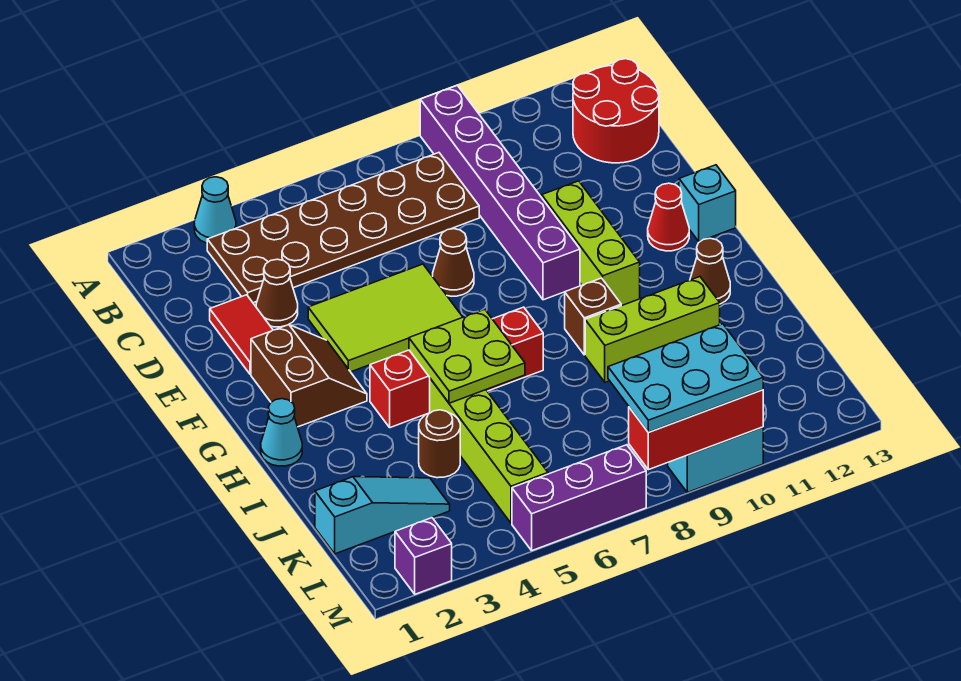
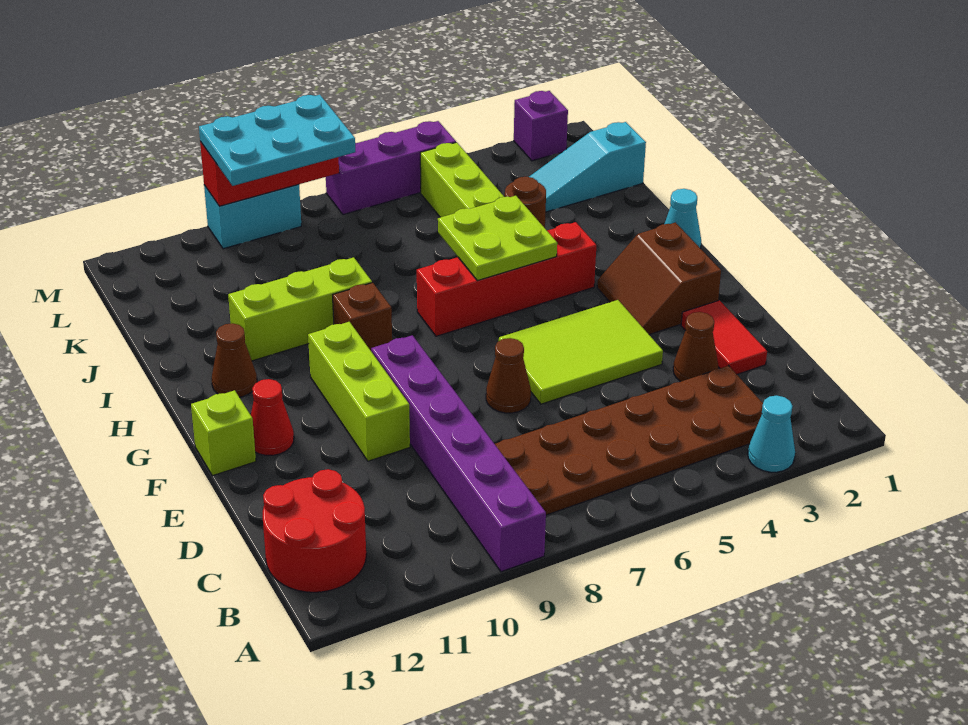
cyan 1x1 brick [679,165,736,241] -> lime 1x1 brick [191,390,256,476]

